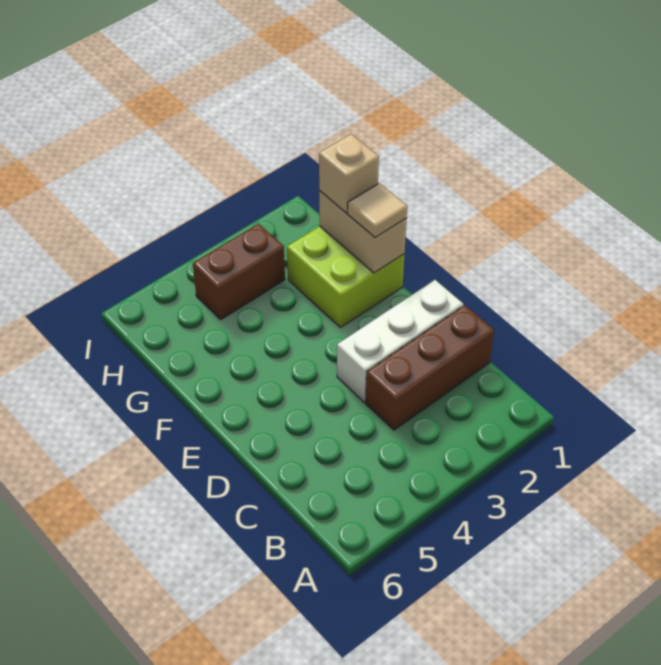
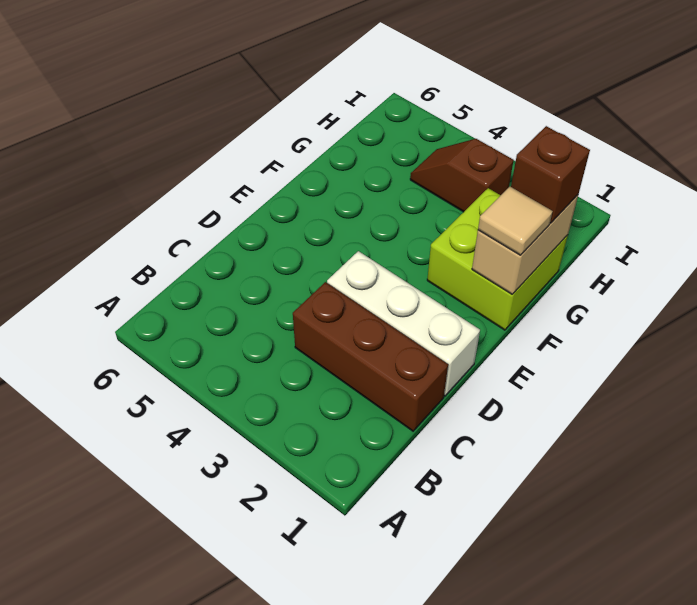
tan 1x1 brick [319,134,379,213] -> brown 1x1 brick [511,126,590,223]
brown 1x2 brick [193,224,285,319] -> brown 1x2 slope [410,139,514,212]

